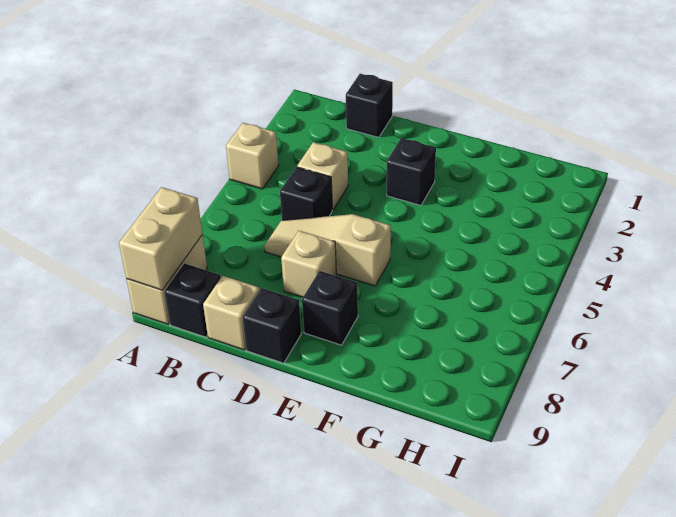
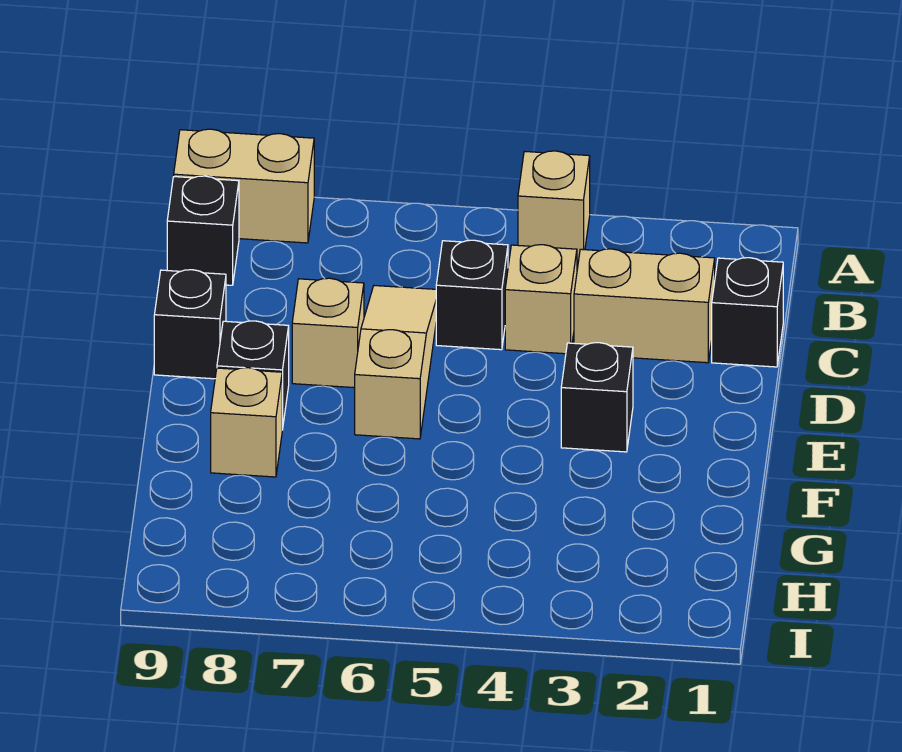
tan 1x2 brick [119,187,202,290] -> tan 1x2 brick moved to [574,249,715,363]
tan 1x1 brick [203,276,260,350] -> tan 1x1 brick moved to [211,368,282,477]

